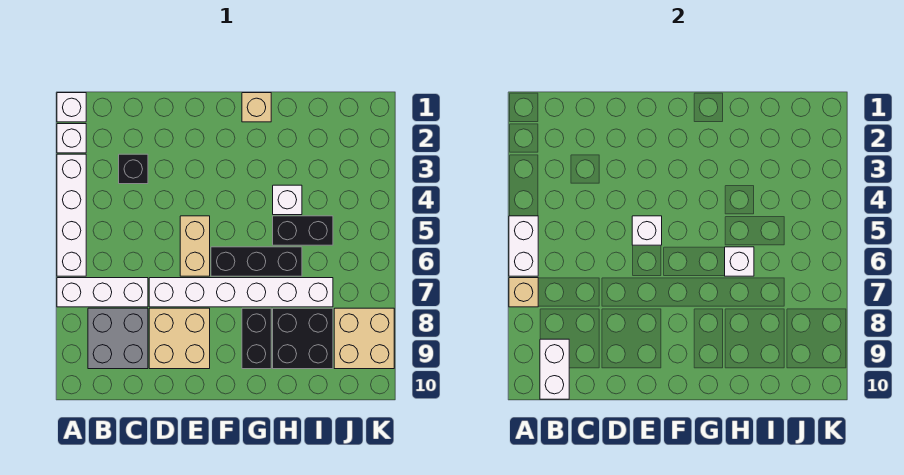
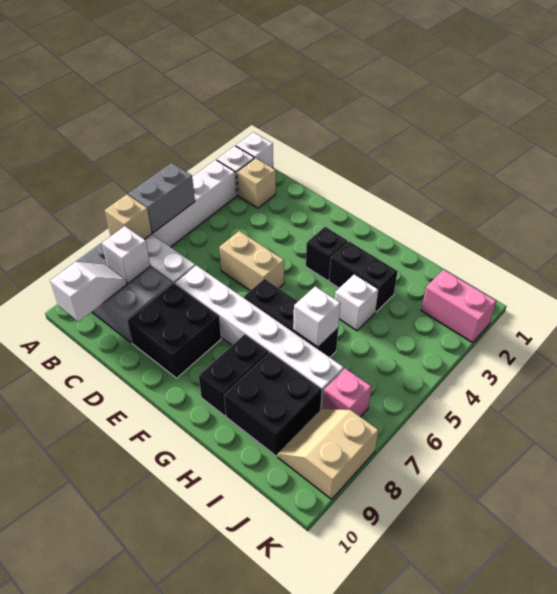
white 1x2 brick [509,216,538,276] -> grey 1x2 brick [128,163,195,233]
grey 2x2 brick [88,308,148,369] -> grey 2x3 brick [76,243,173,343]
white 1x2 brick [540,339,569,399] -> white 1x2 slope [50,262,127,322]
black 1x1 brick [119,154,148,184] -> black 1x1 brick moved to [306,227,348,281]
tan 2x2 brick [149,308,210,369] -> black 2x2 brick [127,283,221,378]
tan 1x2 brick [180,216,210,276] -> tan 1x2 brick turned to [219,231,284,291]
white 1x1 brick [632,216,662,245] -> white 1x1 brick moved to [102,226,150,283]
tan 1x1 brick [242,93,271,122] -> tan 1x1 brick moved to [237,158,276,208]
black 1x2 brick [273,216,333,245] -> black 1x2 brick moved to [329,241,398,312]
none -> pink 1x2 brick [421,270,496,343]
none -> pink 1x1 brick [323,368,372,417]
tan 2x2 brick [334,308,394,369] -> tan 2x2 slope [278,408,379,499]

